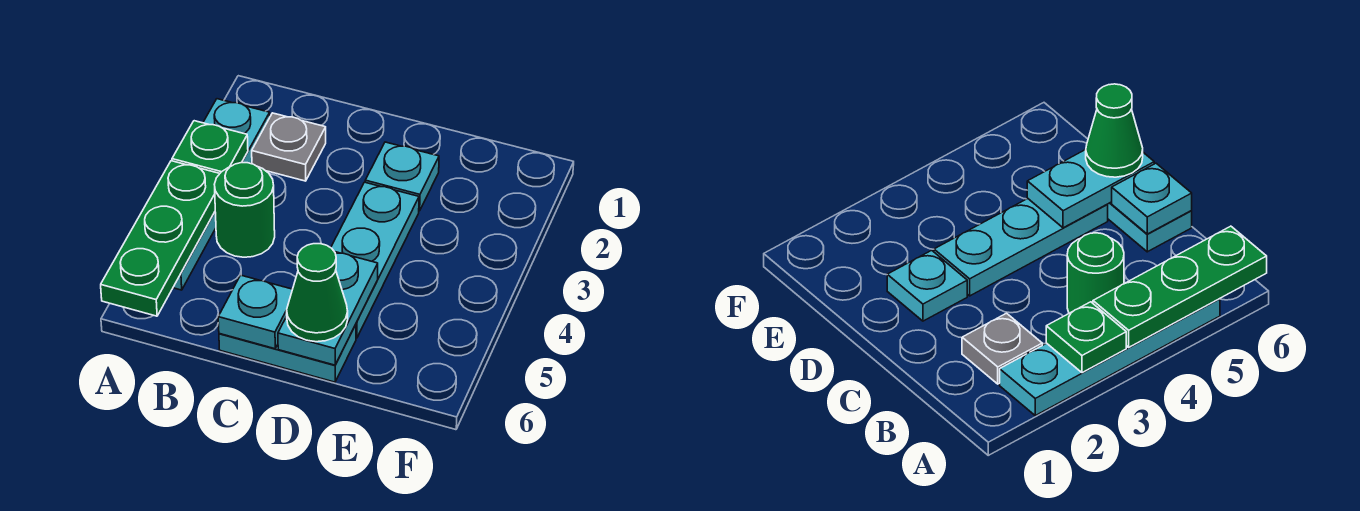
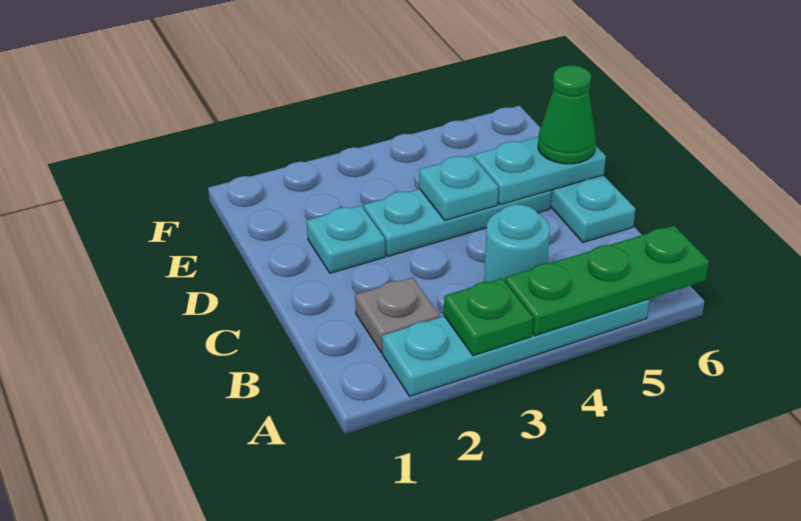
green 1x1 round brick [214,163,275,257] -> cyan 1x1 round brick [484,204,550,282]
cyan 1x1 plate [218,275,293,349] -> cyan 1x1 plate moved to [419,155,498,220]

